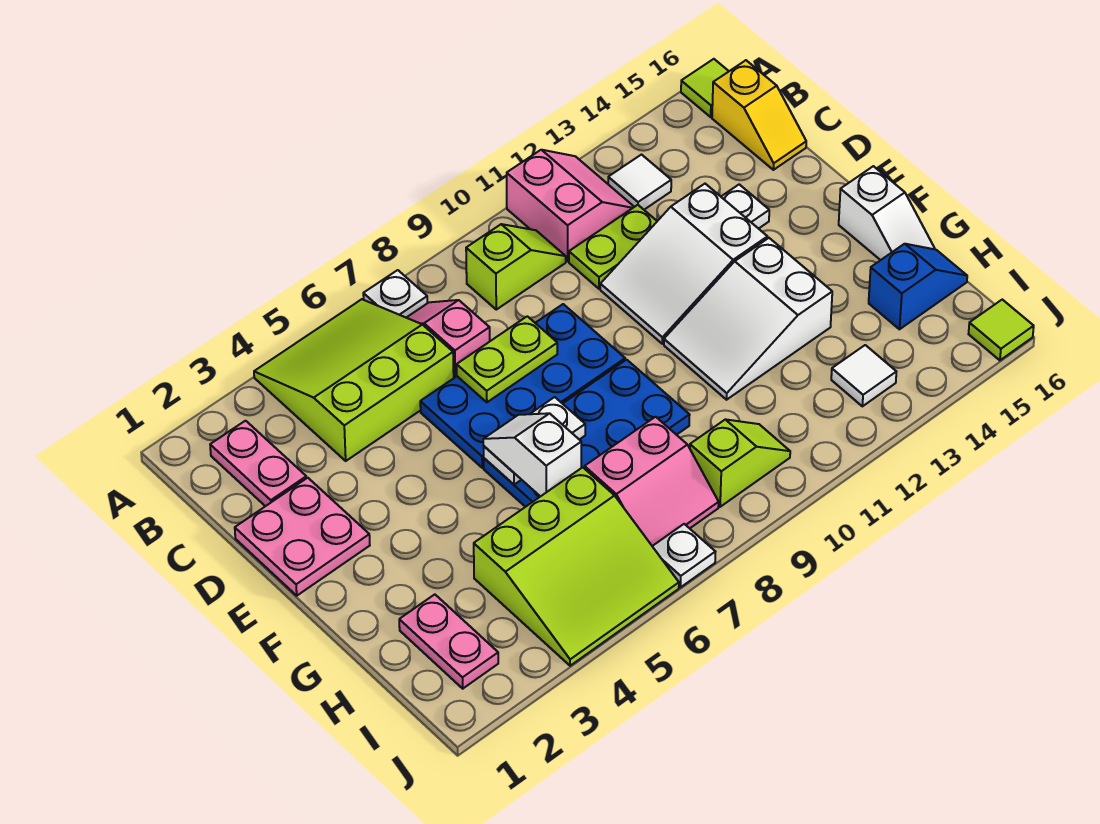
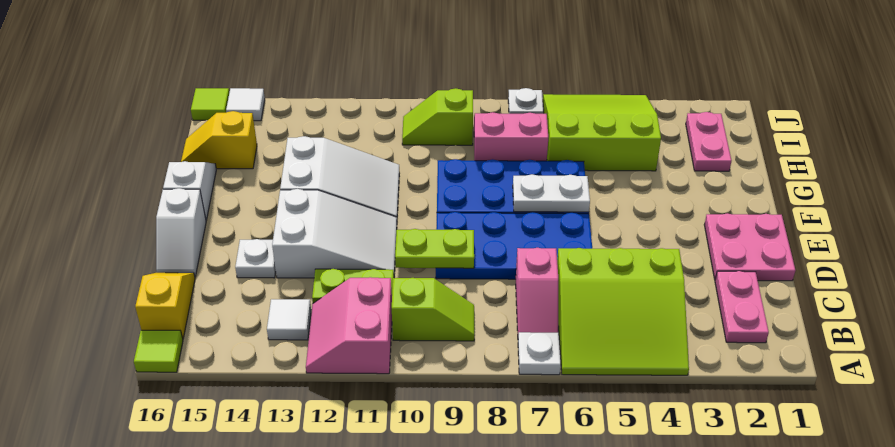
lime 1x2 slope [466,224,566,310] -> lime 1x2 slope turned to [392,278,474,341]
lime 1x2 plate [457,316,557,402] -> lime 1x2 plate moved to [395,229,474,268]
white 1x2 slope [483,413,581,497] -> white 1x2 slope moved to [156,188,206,277]
blue 1x2 slope [869,244,967,329] -> yellow 1x2 slope [181,111,257,169]
white 1x1 tile [831,345,896,406] -> white 1x1 tile moved to [226,88,265,121]

